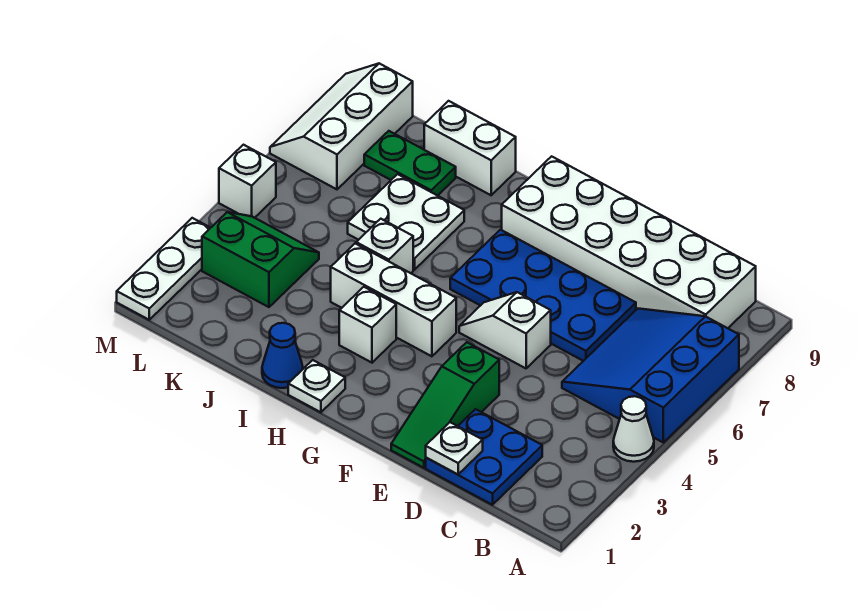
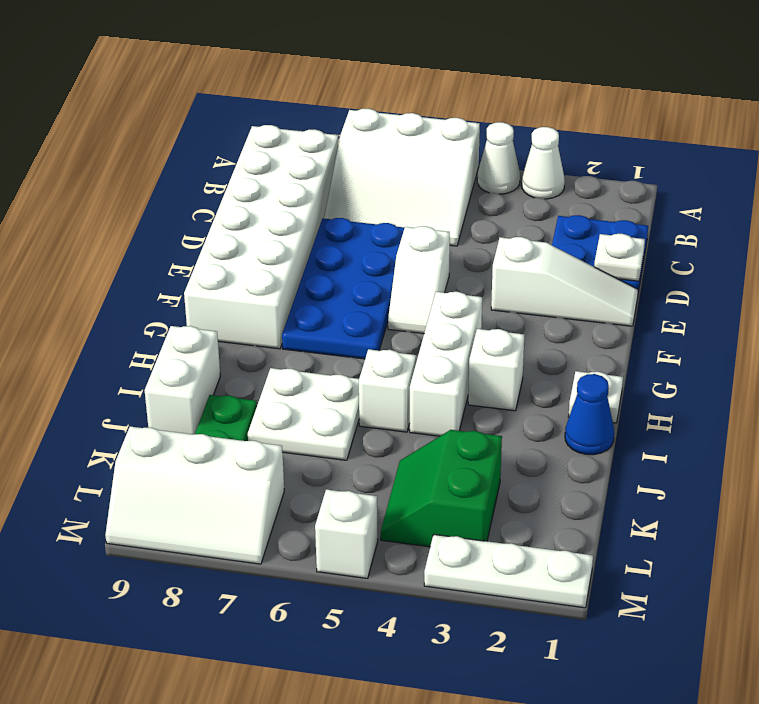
none -> white 1x1 cone [522,127,565,199]
blue 3x3 slope [562,309,739,442] -> white 3x3 slope [324,109,480,246]
green 1x3 slope [391,342,499,468] -> white 1x3 slope [491,237,638,326]

